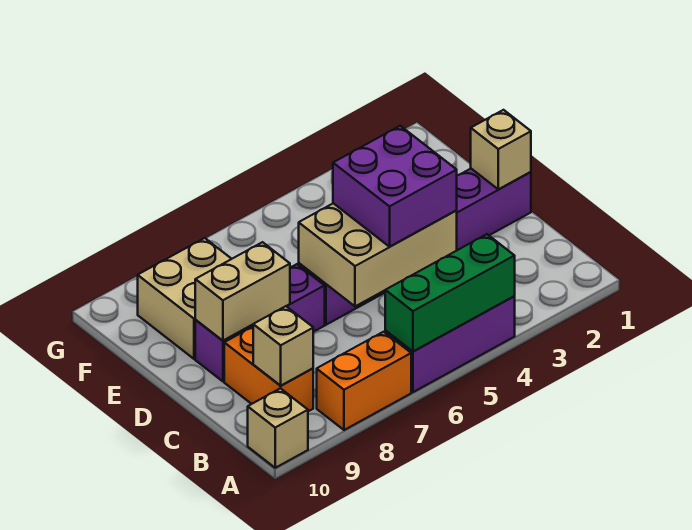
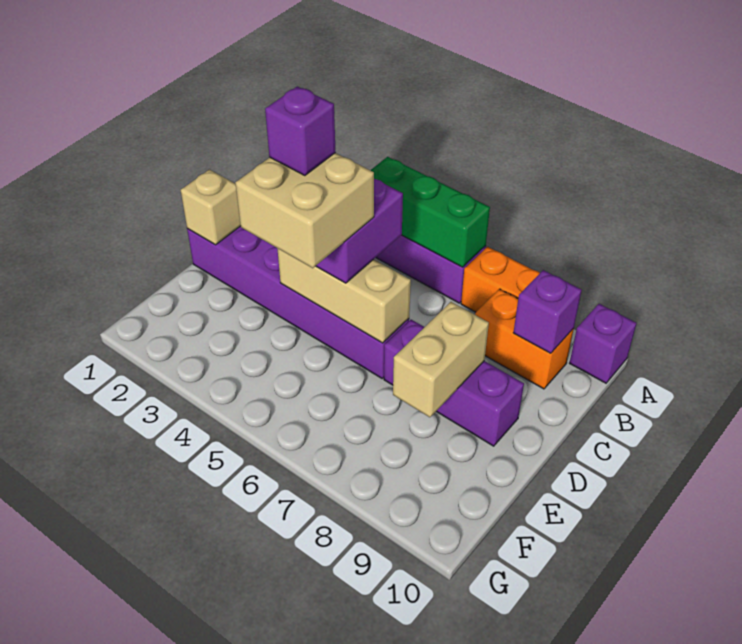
tan 1x1 brick [248,388,308,468] -> purple 1x1 brick [570,304,636,383]
orange 1x2 brick [224,327,313,411] -> orange 1x2 brick turned to [475,289,574,389]
tan 1x1 brick [253,306,313,385] -> purple 1x1 brick [513,270,582,353]
tan 2x3 brick [299,203,457,306] -> tan 1x3 brick [277,248,411,343]
none -> purple 1x1 brick [265,86,335,176]
tan 1x2 brick [195,242,290,341] -> tan 1x2 brick turned to [393,302,489,417]
tan 2x2 brick [138,238,231,359] -> tan 2x2 brick moved to [235,153,374,268]

